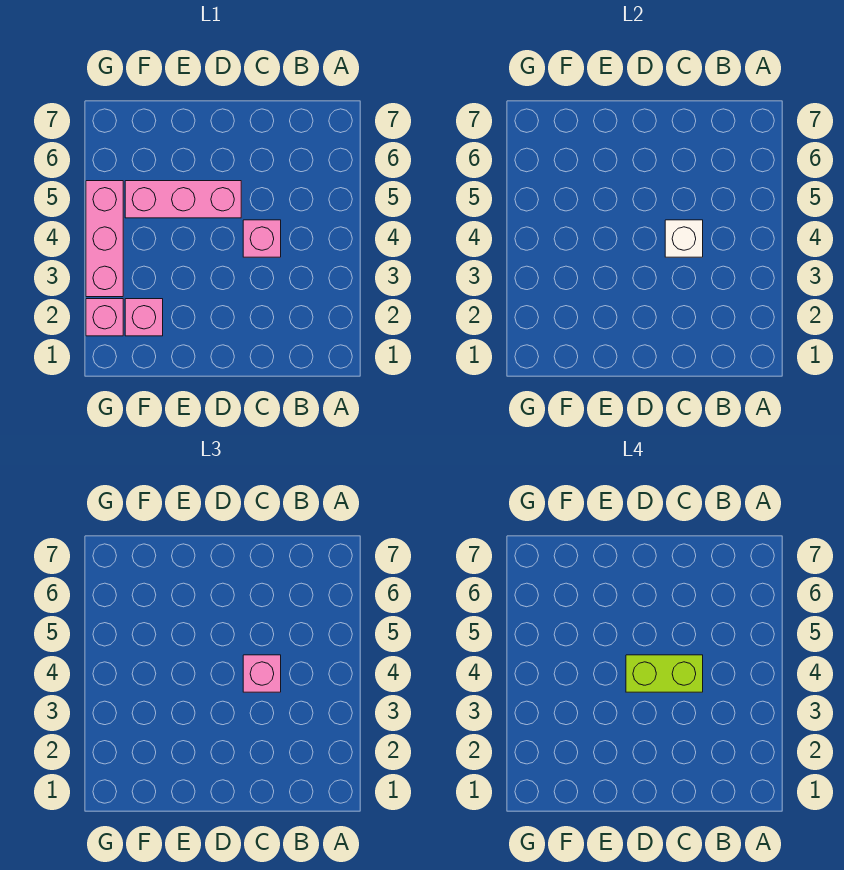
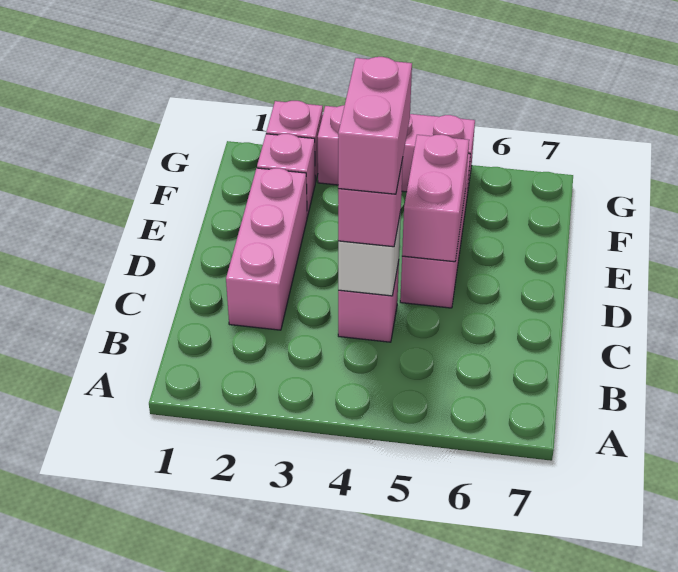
none -> pink 1x3 brick [226,168,307,330]
lime 1x2 brick [626,655,703,692] -> pink 1x2 brick [338,57,412,194]
none -> pink 1x2 brick [402,134,469,262]

